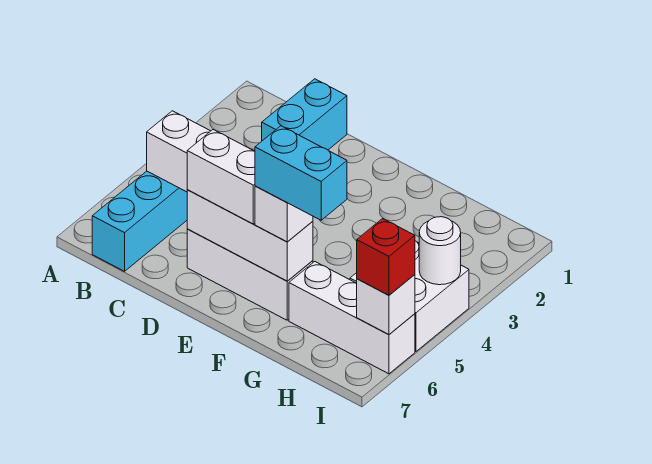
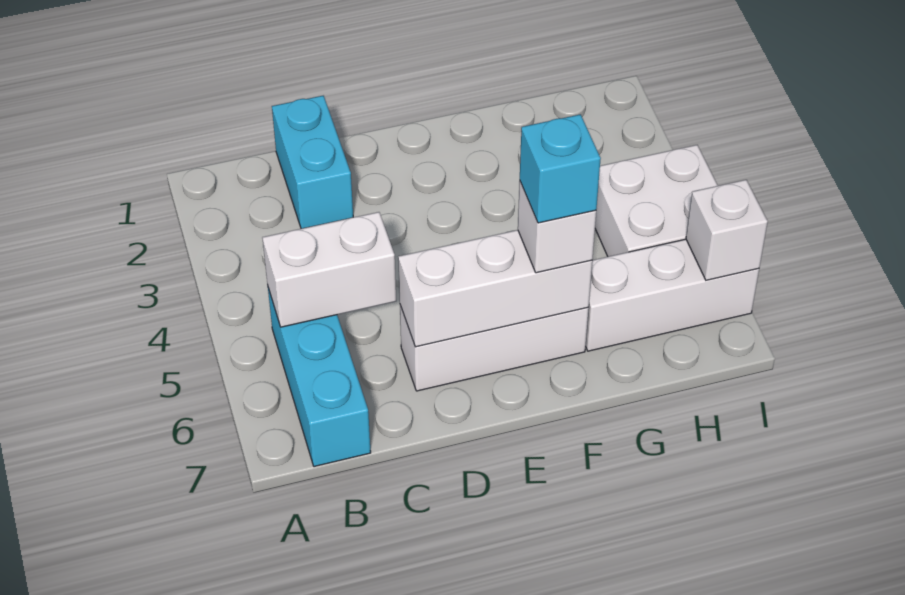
white 1x2 brick [187,130,255,224] -> none
cyan 1x2 brick [255,126,347,220] -> cyan 1x1 brick [520,114,601,223]
white 1x1 round brick [419,217,461,285] -> none
red 1x1 brick [357,219,415,295] -> none

